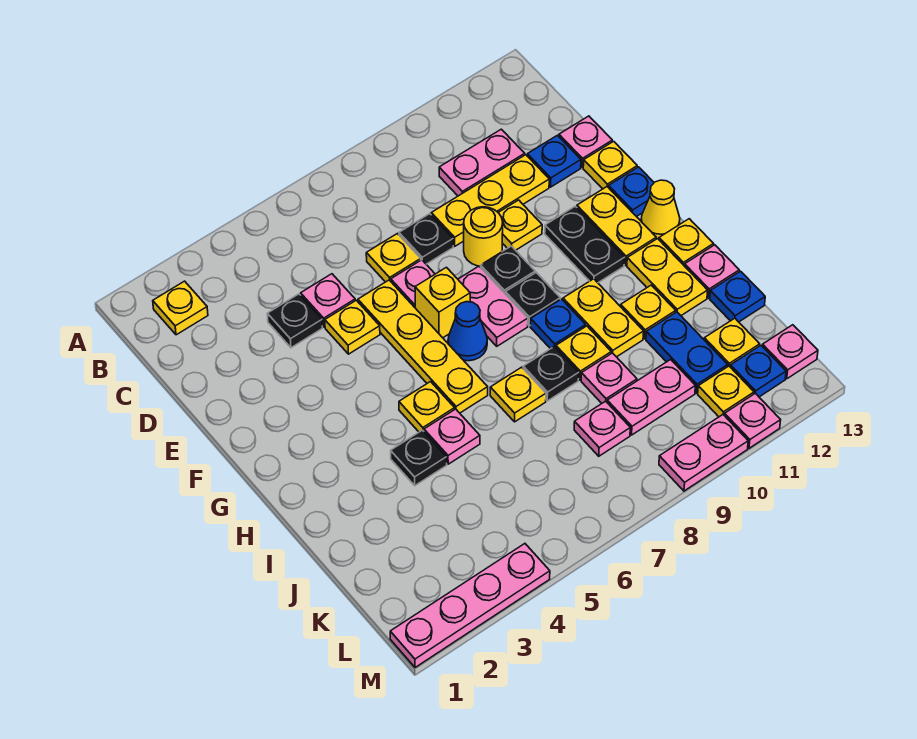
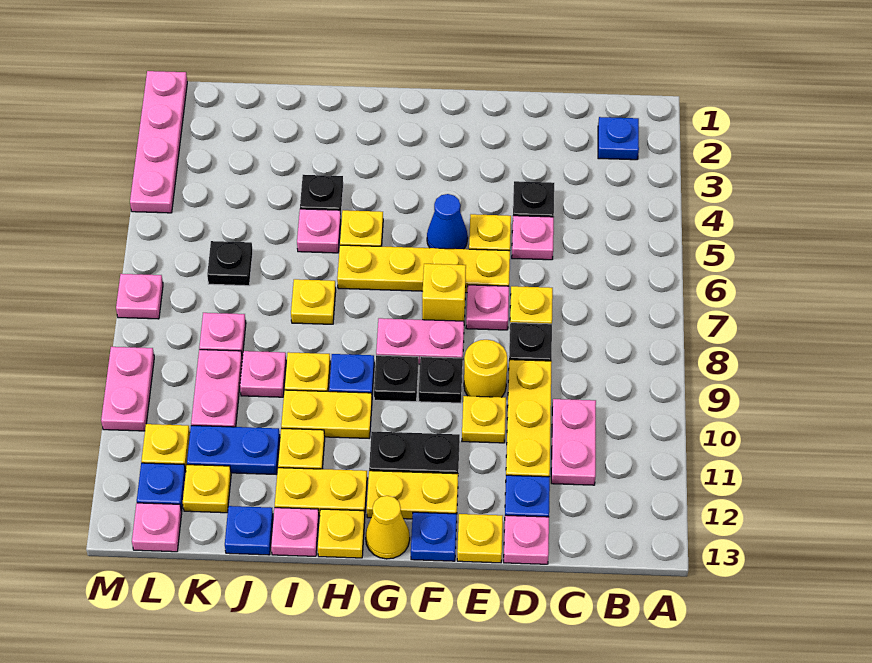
yellow 1x1 plate [153,281,208,335] -> blue 1x1 plate [598,117,639,160]
blue 1x1 cone [448,302,487,361] -> blue 1x1 cone moved to [427,194,468,249]
black 1x1 plate [523,346,579,401] -> black 1x1 plate moved to [207,241,253,286]
pink 1x1 plate [724,393,781,448] -> pink 1x1 plate moved to [116,274,163,319]

